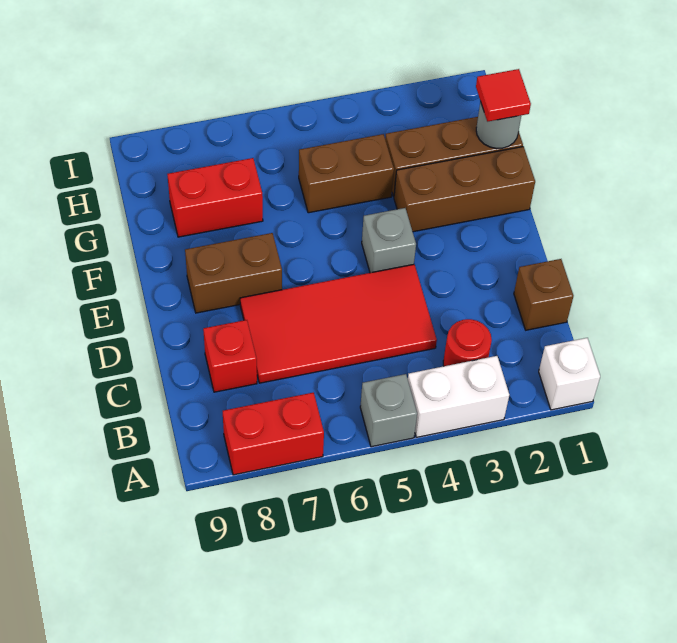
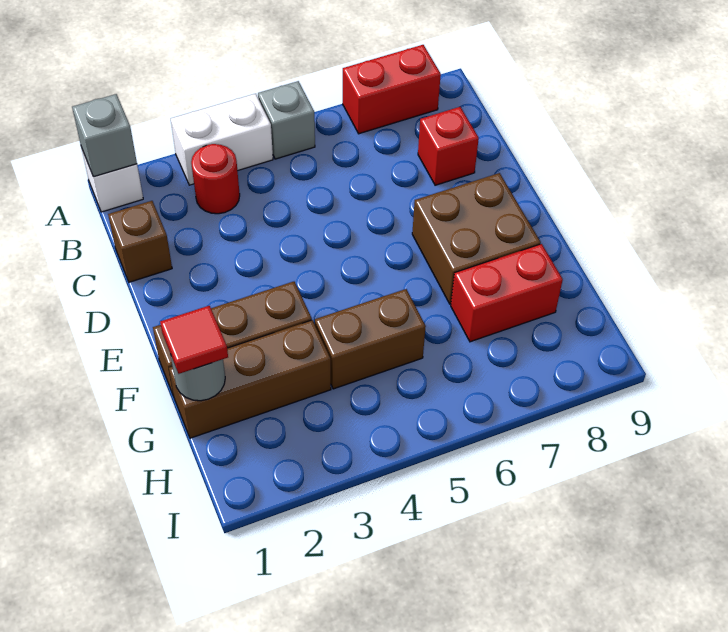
red 2x4 tile [240,264,437,383] -> none
grey 1x1 brick [362,208,416,273] -> grey 1x1 brick moved to [72,94,137,177]
brown 1x2 brick [185,233,282,313] -> brown 2x2 brick [412,173,541,304]

